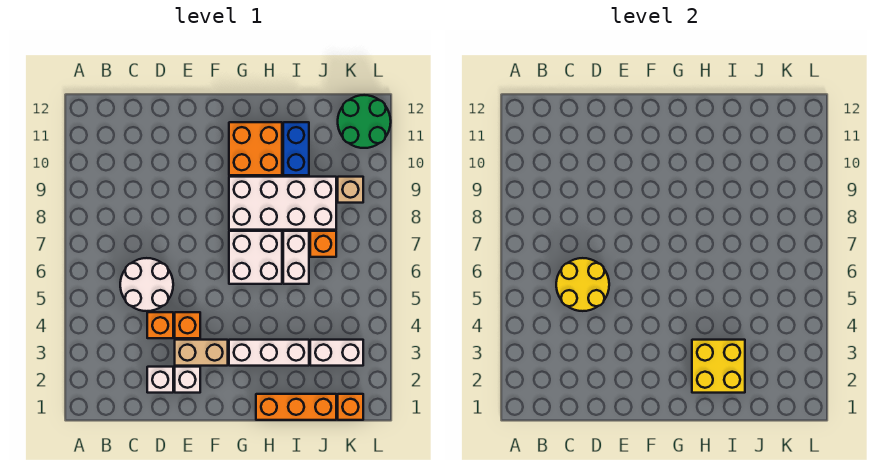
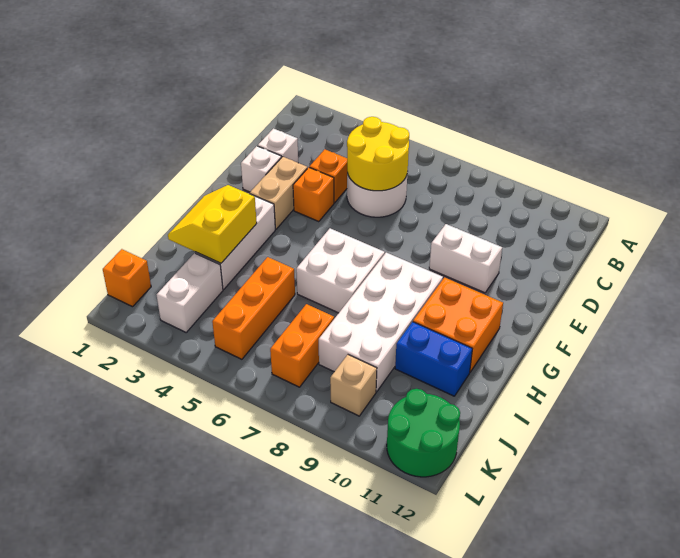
orange 1x3 brick [256,394,336,420] -> orange 1x3 brick moved to [212,257,295,359]
yellow 2x2 brick [692,340,745,393] -> yellow 2x2 slope [168,185,257,263]
white 1x2 brick [283,231,309,284] -> white 1x2 brick moved to [429,224,502,293]
orange 1x1 brick [310,231,336,257] -> orange 1x2 brick [270,304,334,387]

